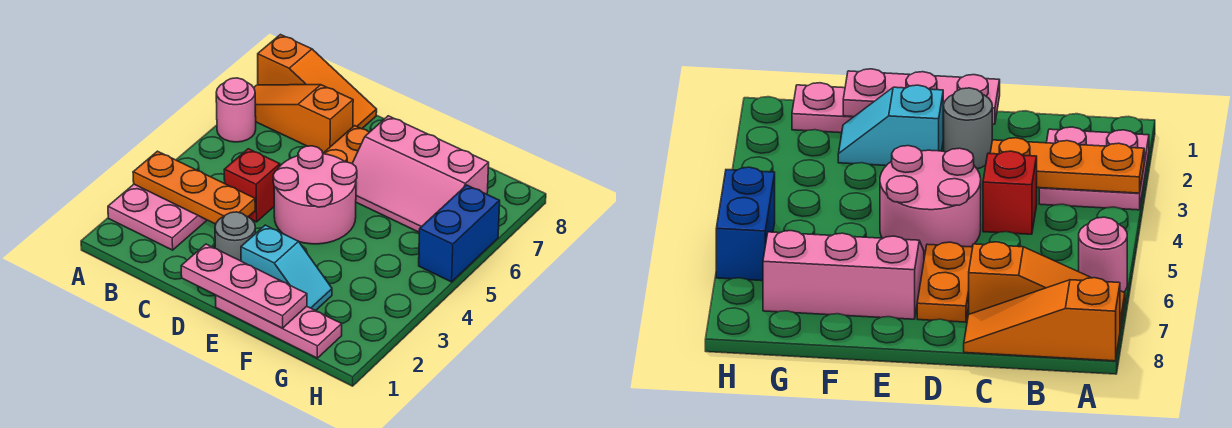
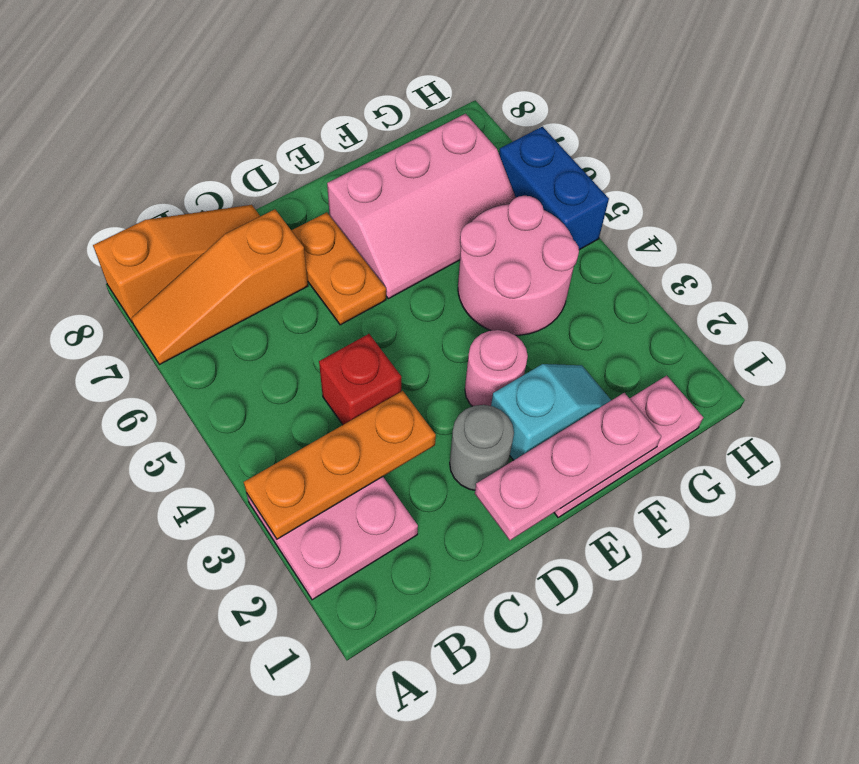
pink 1x1 round brick [216,78,256,142] -> pink 1x1 round brick moved to [465,330,528,406]
pink 2x2 round brick [273,146,357,244] -> pink 2x2 round brick moved to [458,196,579,335]

